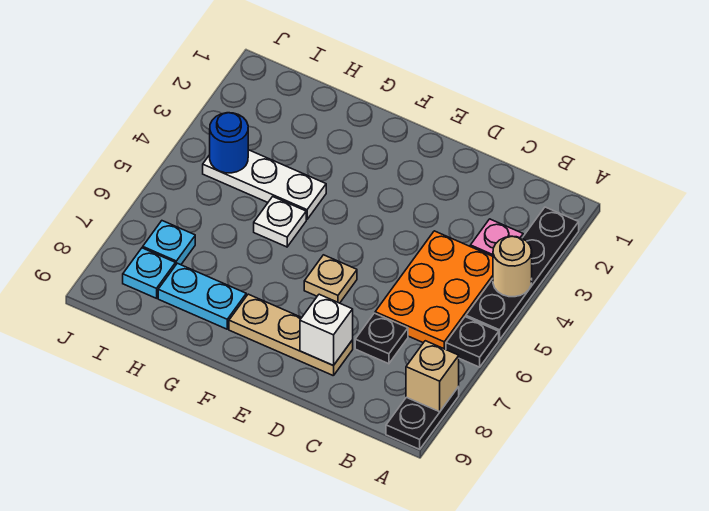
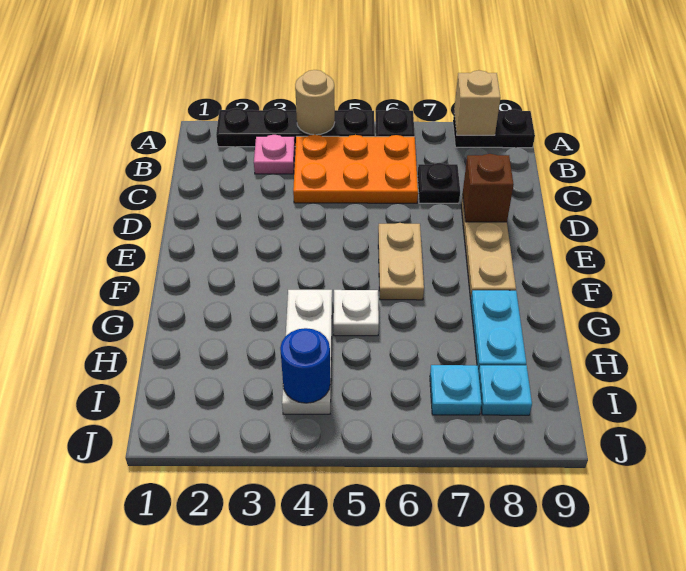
white 1x1 brick [300,294,353,366] -> brown 1x1 brick [463,154,514,222]
tan 1x1 plate [304,255,357,303] -> tan 1x2 plate [378,223,424,300]

